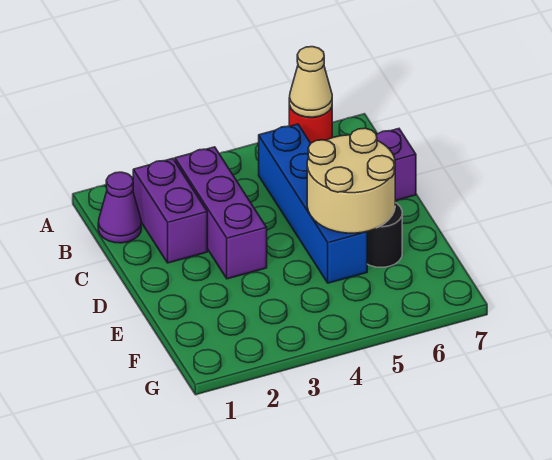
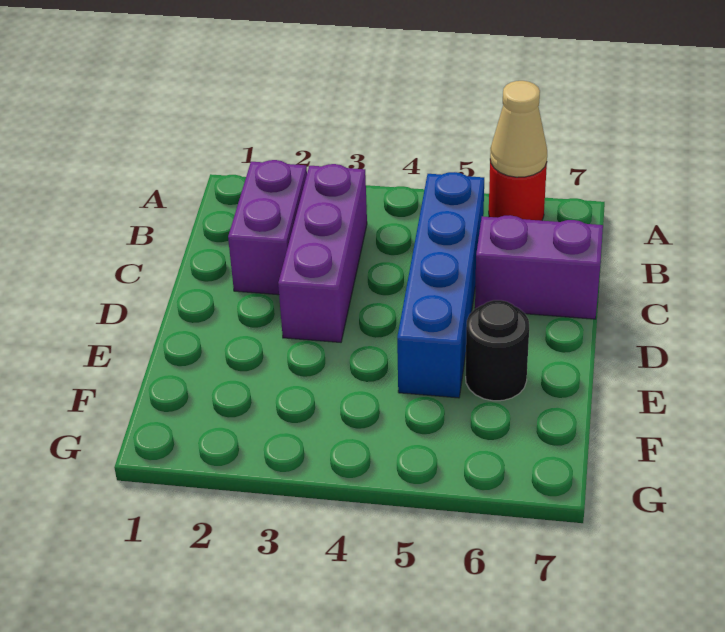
purple 1x1 cone [98,172,141,243] -> none
tan 2x2 round brick [307,128,395,233] -> none

